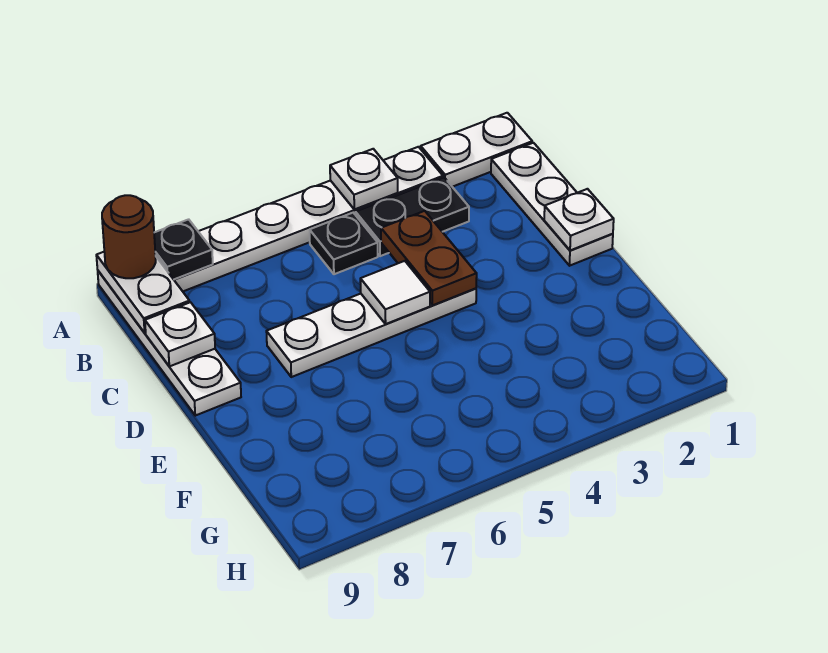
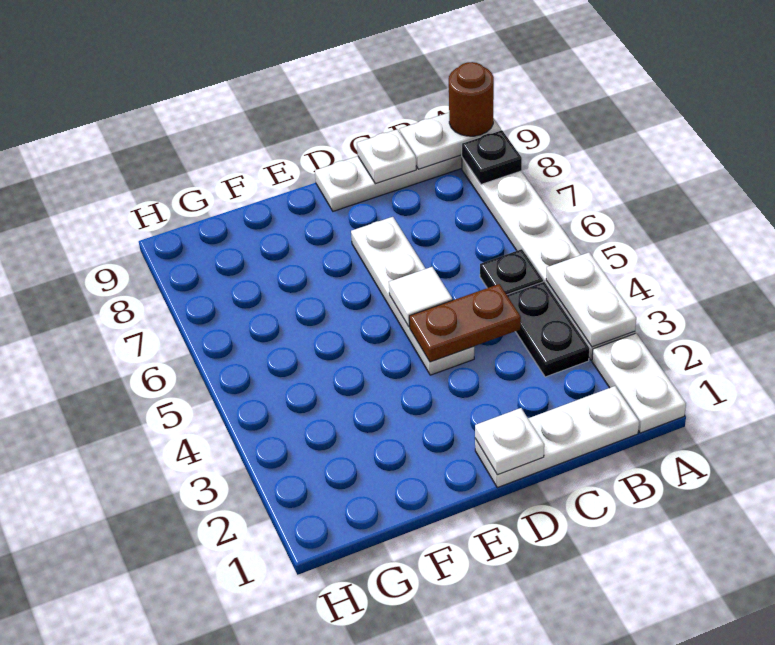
white 1x1 plate [330,149,398,209] -> white 1x2 plate [546,252,636,347]

